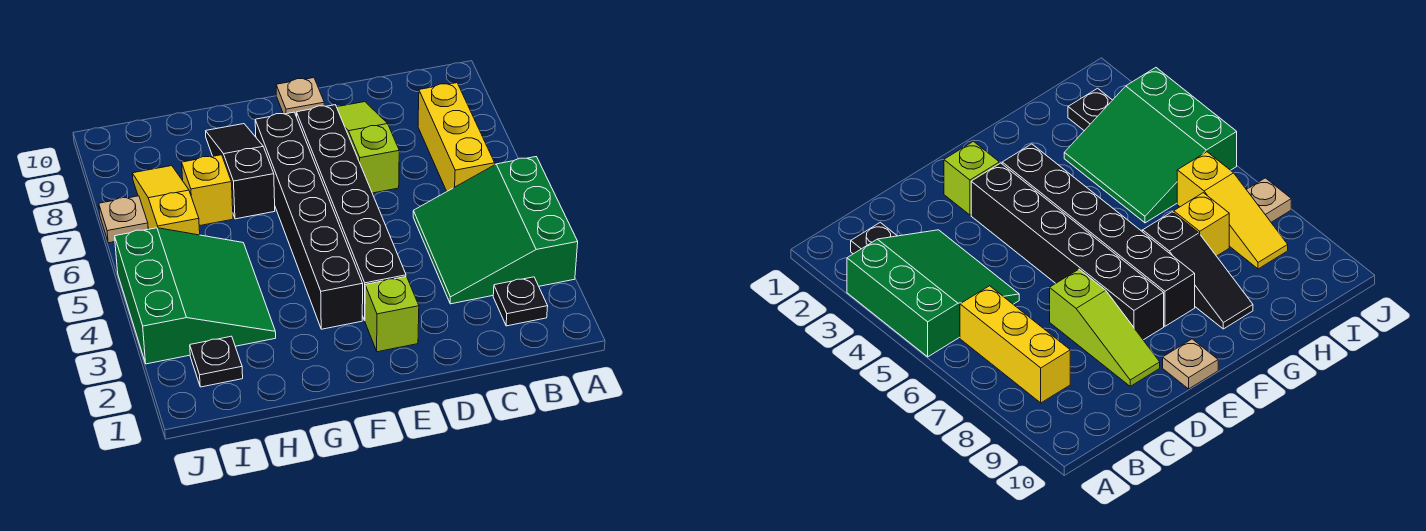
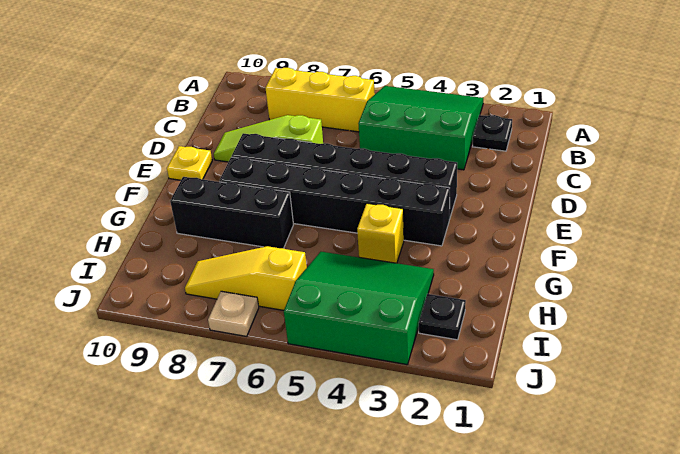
green 3x3 slope [413,157,578,304] -> green 3x3 slope turned to [358,86,483,170]
lime 1x1 brick [365,276,419,352] -> none
tan 1x1 plate [276,78,324,117] -> yellow 1x1 plate [167,146,212,180]
black 1x3 slope [206,124,275,219] -> black 1x3 brick [170,177,293,248]
yellow 1x1 brick [182,155,233,226] -> yellow 1x1 brick moved to [357,203,404,263]

